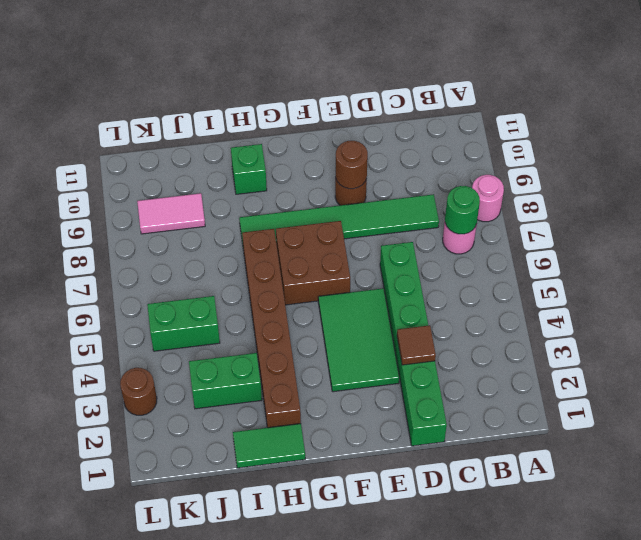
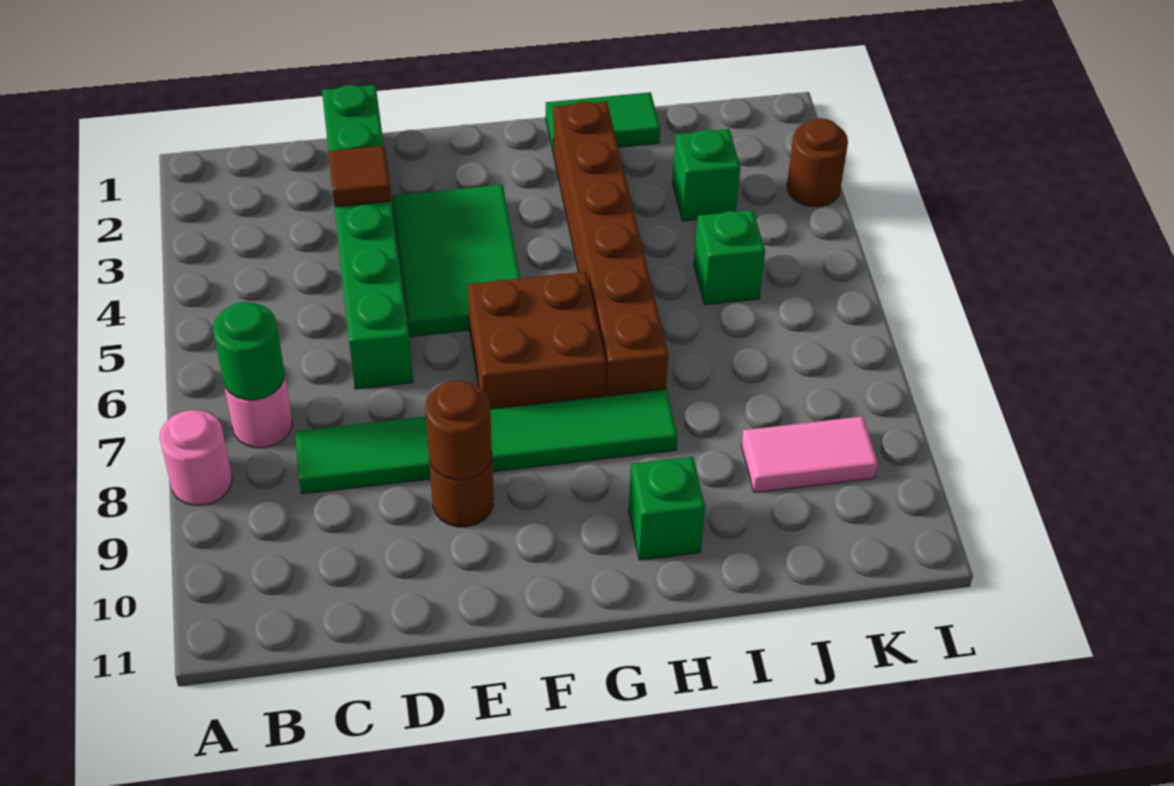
green 1x2 brick [189,353,262,409] -> green 1x1 brick [672,129,740,221]
green 1x2 brick [147,296,220,351] -> green 1x1 brick [694,210,765,305]

